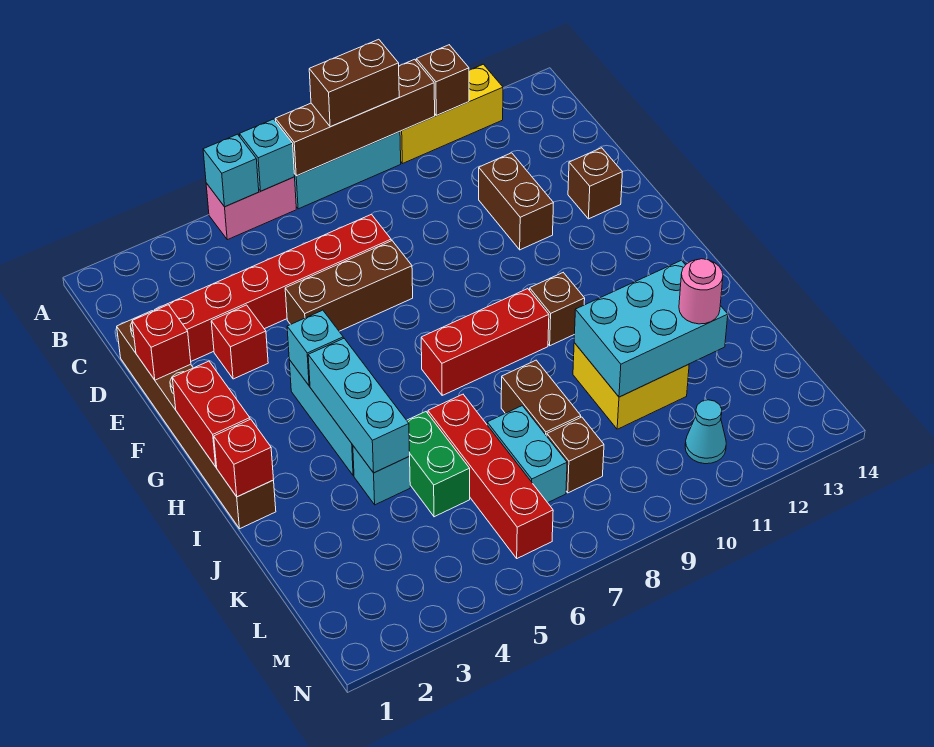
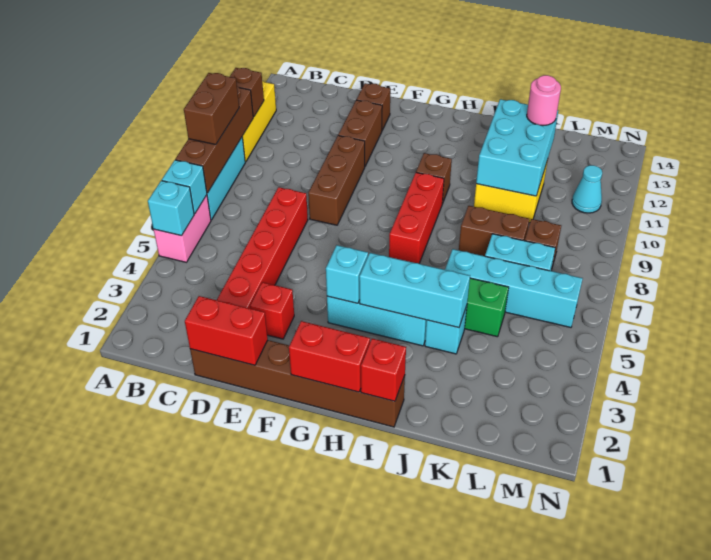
brown 1x2 brick [479,153,553,250] -> brown 1x2 brick turned to [338,100,382,166]
red 1x1 brick [132,305,191,380] -> red 1x2 brick [185,296,268,365]
brown 1x3 brick [285,241,413,331] -> brown 1x3 brick moved to [308,136,365,225]
red 1x4 brick [428,394,553,558] -> cyan 1x4 brick [445,249,583,327]

